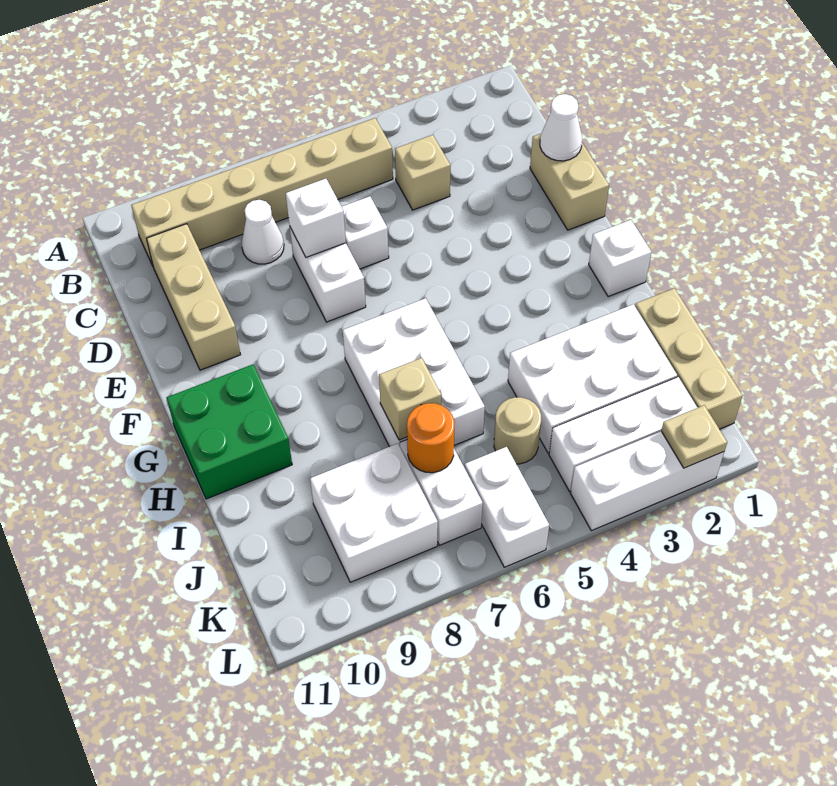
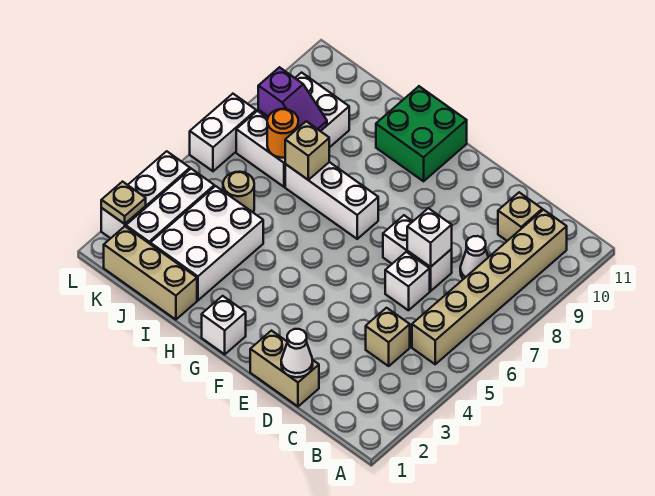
tan 1x3 brick [147,224,240,370] -> tan 1x1 brick [498,192,542,241]
white 2x3 brick [343,298,485,447] -> white 1x3 brick [285,162,378,239]
none -> purple 1x2 slope [258,67,327,131]
white 1x2 brick [465,447,549,567] -> white 1x2 brick turned to [190,94,256,171]

